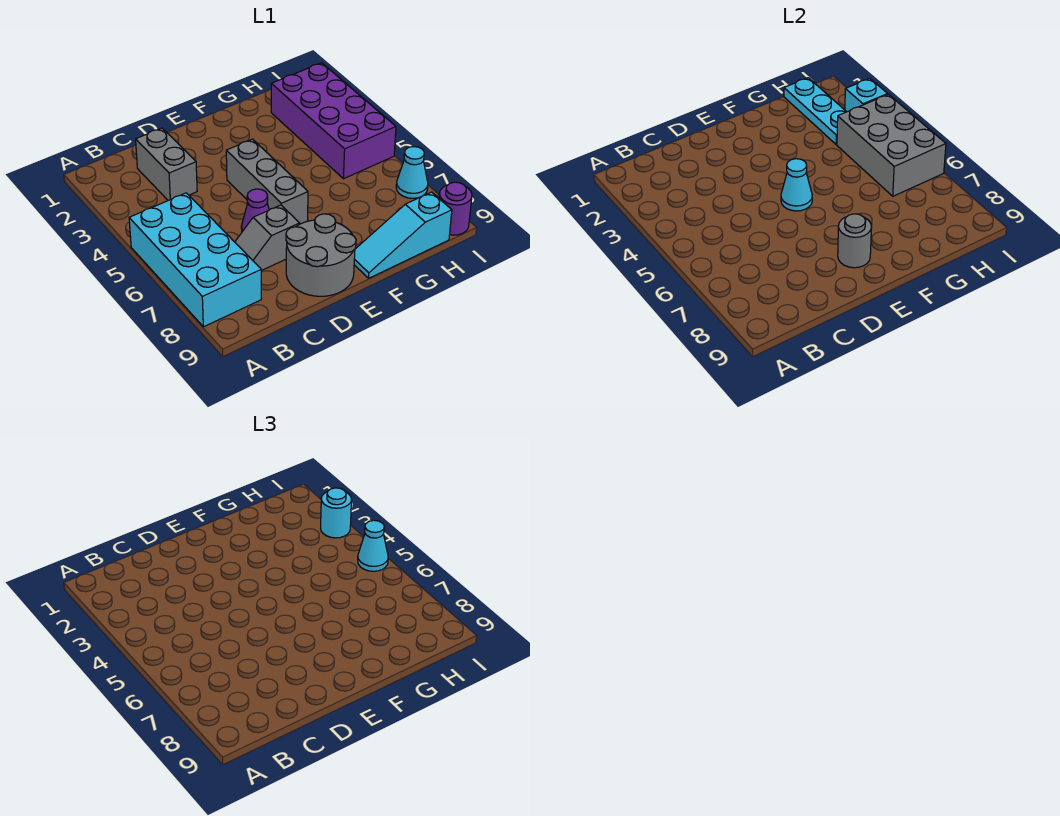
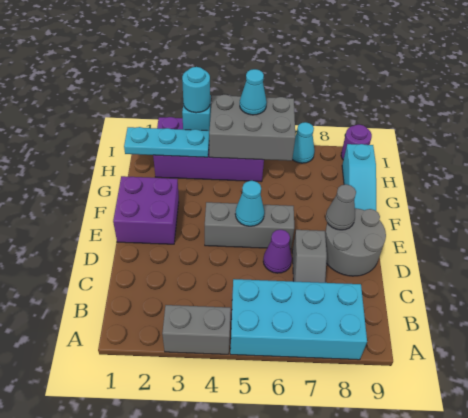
grey 1x2 brick [136,128,197,200] -> grey 1x2 brick moved to [162,305,231,354]
none -> purple 2x2 brick [113,176,179,244]
grey 1x1 round brick [838,214,872,268] -> grey 1x1 cone [326,184,356,230]

